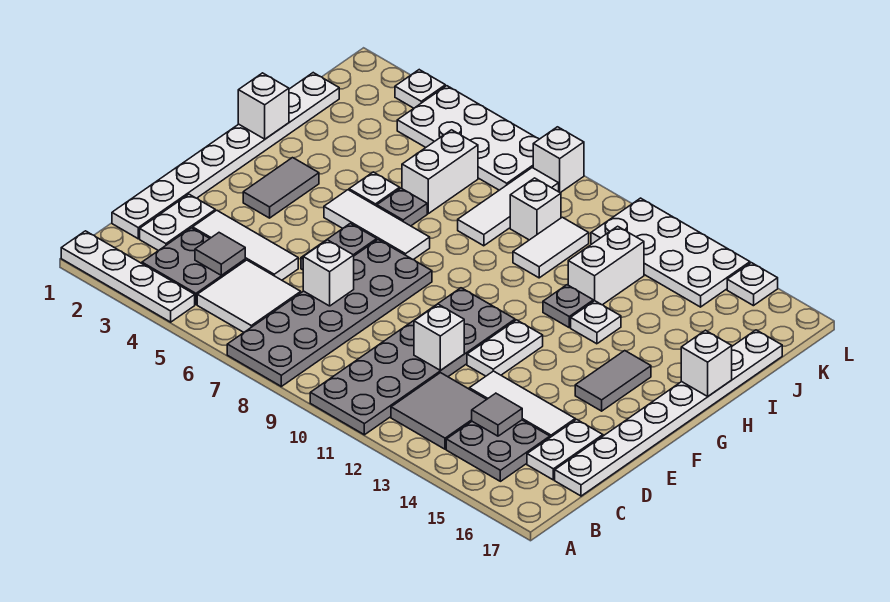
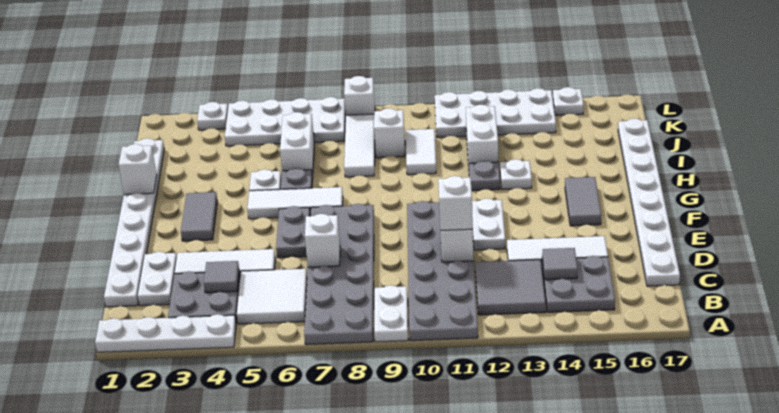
white 1x2 plate [527,419,603,480] -> white 1x2 plate moved to [374,285,408,342]
white 1x1 brick [681,330,732,396] -> white 1x1 brick moved to [438,176,473,231]

